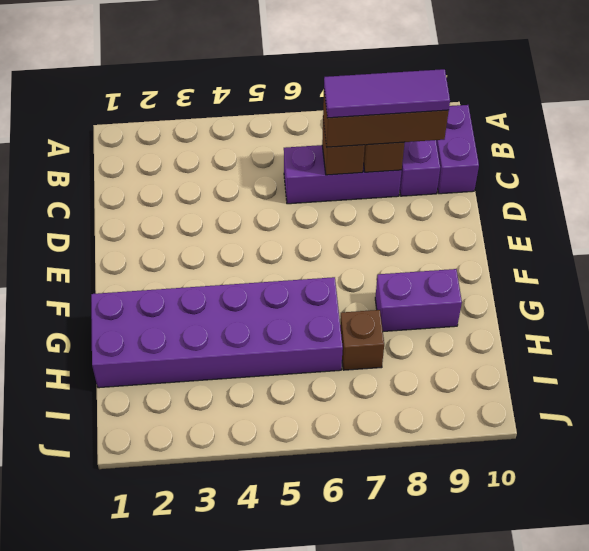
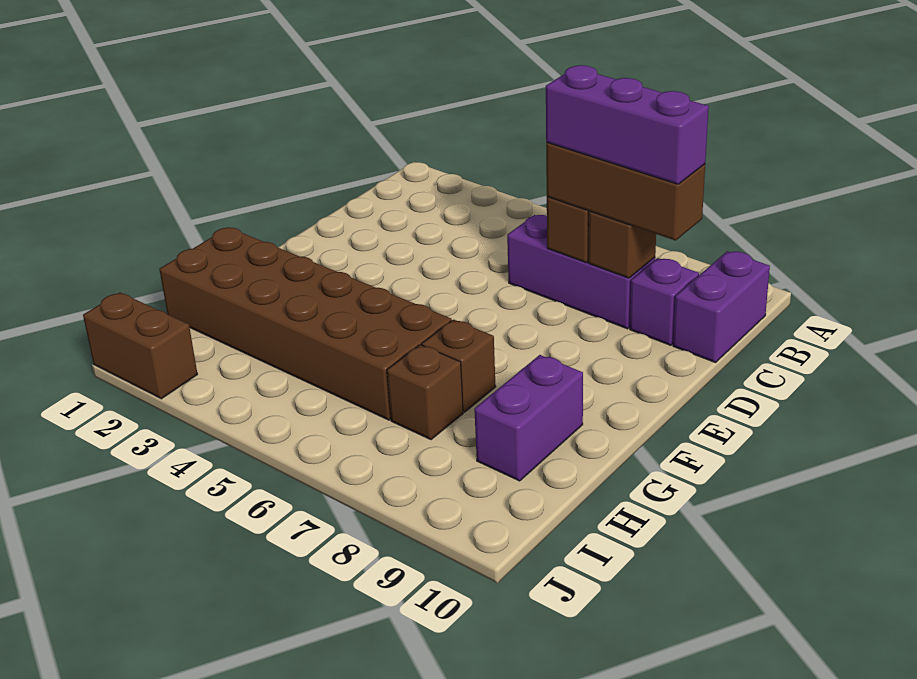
purple 1x3 tile [324,69,450,118] -> purple 1x3 brick [546,65,709,184]
purple 2x6 brick [91,277,343,388] -> brown 2x6 brick [159,227,452,420]
none -> brown 1x1 brick [422,320,496,412]
purple 1x2 brick [375,269,462,331] -> purple 1x2 brick turned to [474,355,583,481]
none -> brown 1x2 brick [83,293,198,399]

